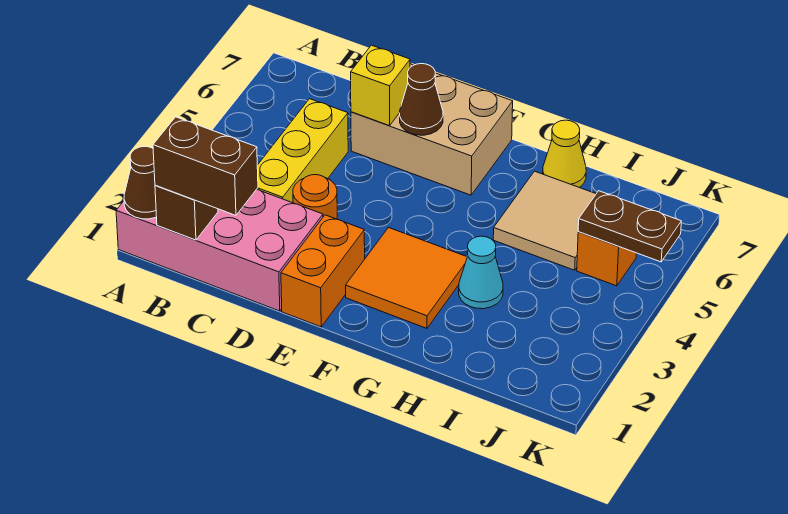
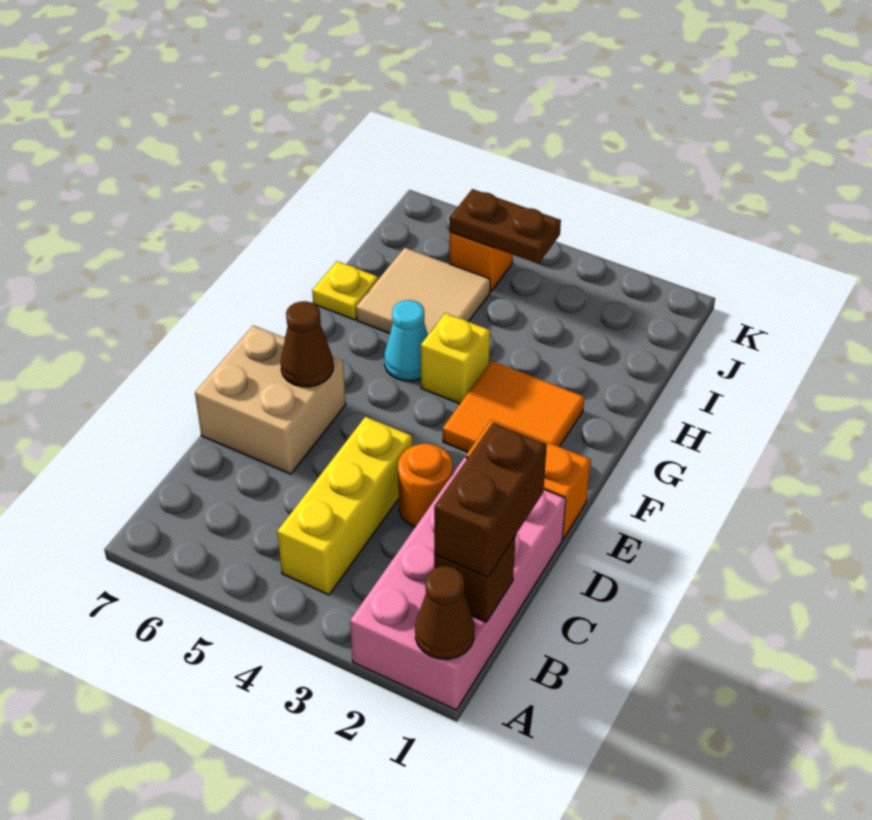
yellow 1x3 brick [257,99,348,203] -> yellow 1x3 brick turned to [277,417,412,595]
tan 2x3 brick [351,63,513,195] -> tan 2x2 brick [195,325,346,474]
yellow 1x1 brick [351,45,410,126] -> yellow 1x1 brick moved to [421,313,490,404]
cyan 1x1 cone [459,236,503,309] -> cyan 1x1 cone moved to [384,300,428,381]
yellow 1x1 cone [543,120,586,187] -> yellow 1x1 plate [312,261,378,320]
brown 1x2 plate [578,191,681,262] -> brown 1x2 plate turned to [450,189,561,264]

